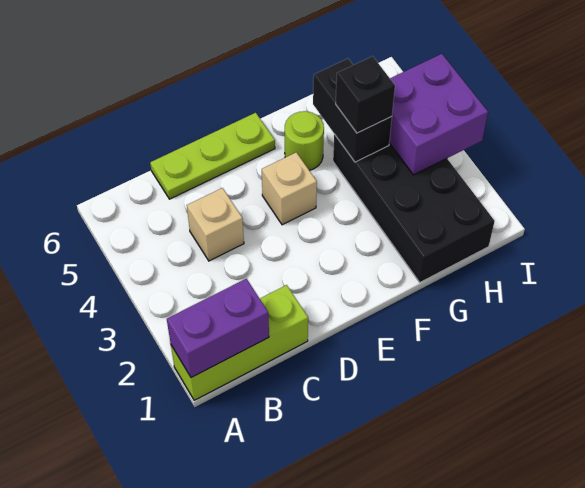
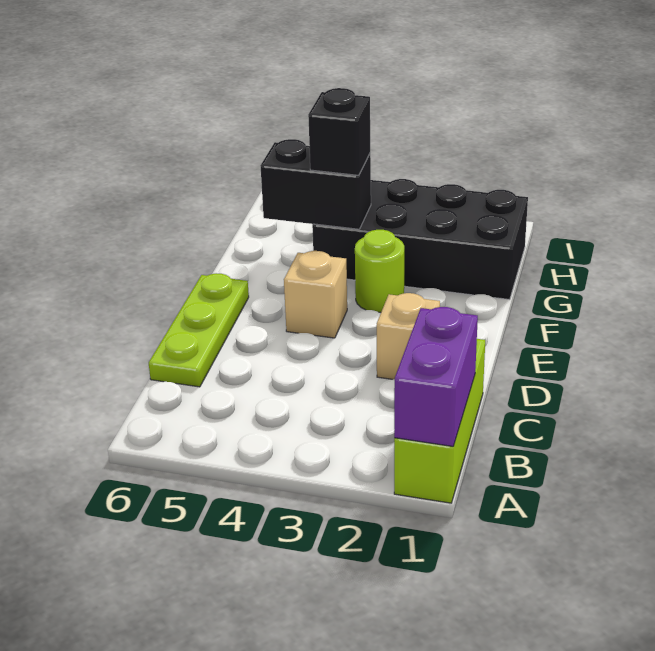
tan 1x1 brick [187,188,244,261] -> tan 1x1 brick moved to [377,293,440,379]
lime 1x1 round brick [285,111,324,170] -> lime 1x1 round brick moved to [355,230,404,312]
purple 2x2 brick [389,54,488,175] -> none

